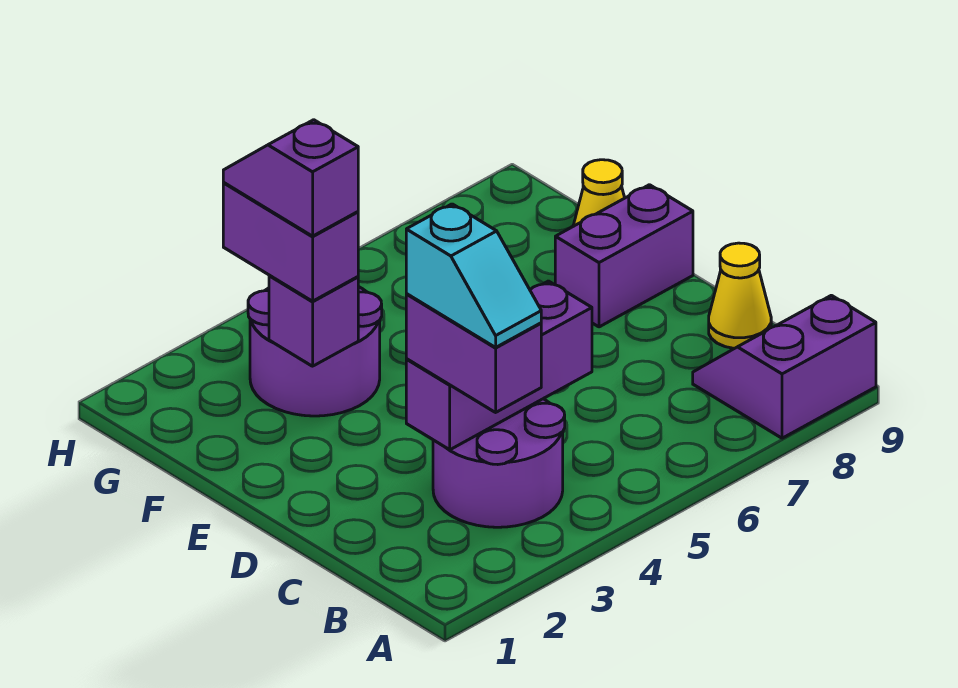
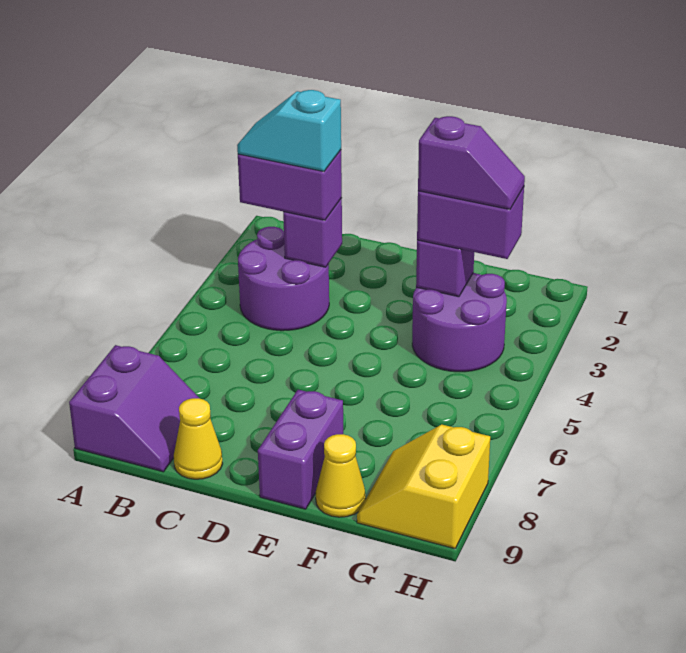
purple 1x3 brick [406,281,592,450] -> purple 1x1 brick [283,198,342,267]
none -> yellow 2x2 slope [357,425,490,549]

